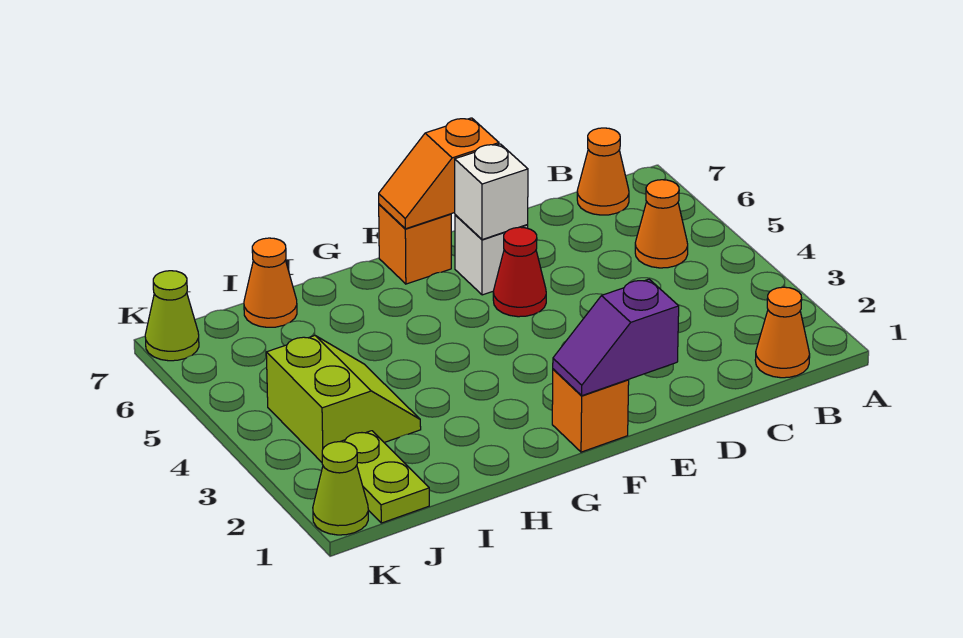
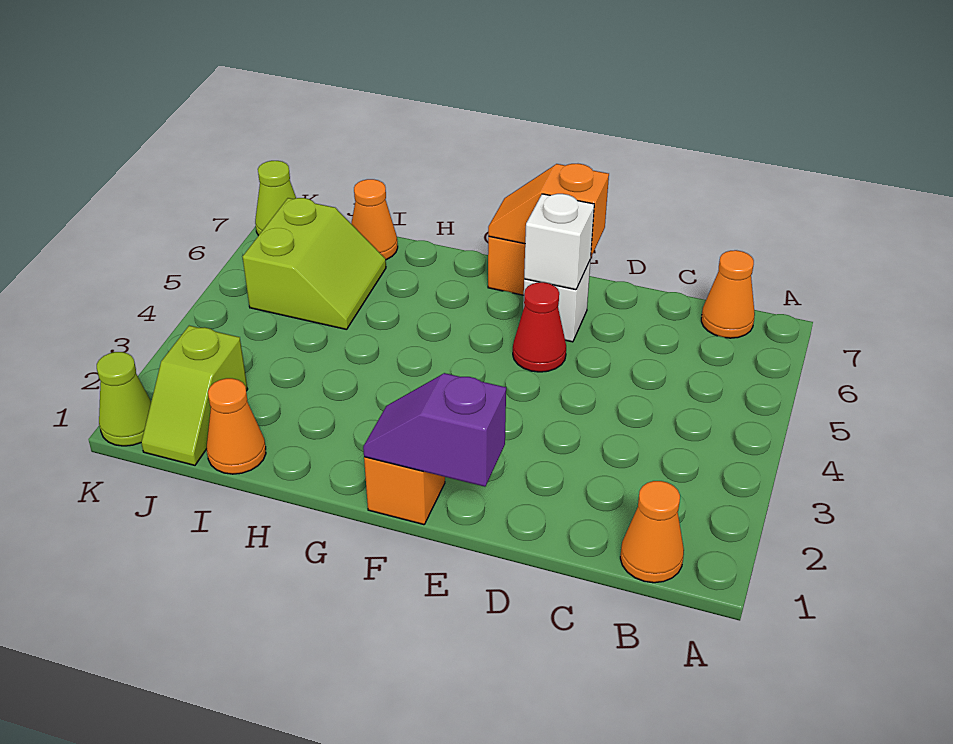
orange 1x1 cone [635,180,688,268] -> orange 1x1 cone moved to [207,378,266,474]
lime 2x2 slope [266,336,421,462] -> lime 2x2 slope moved to [243,198,386,330]
lime 1x2 plate [341,431,429,523] -> lime 1x2 slope [141,326,248,465]

